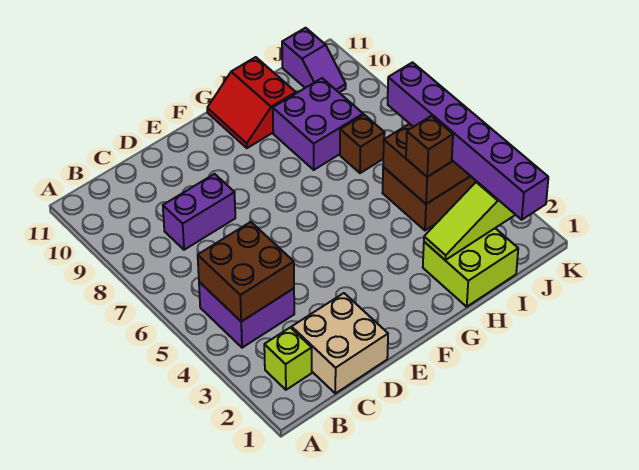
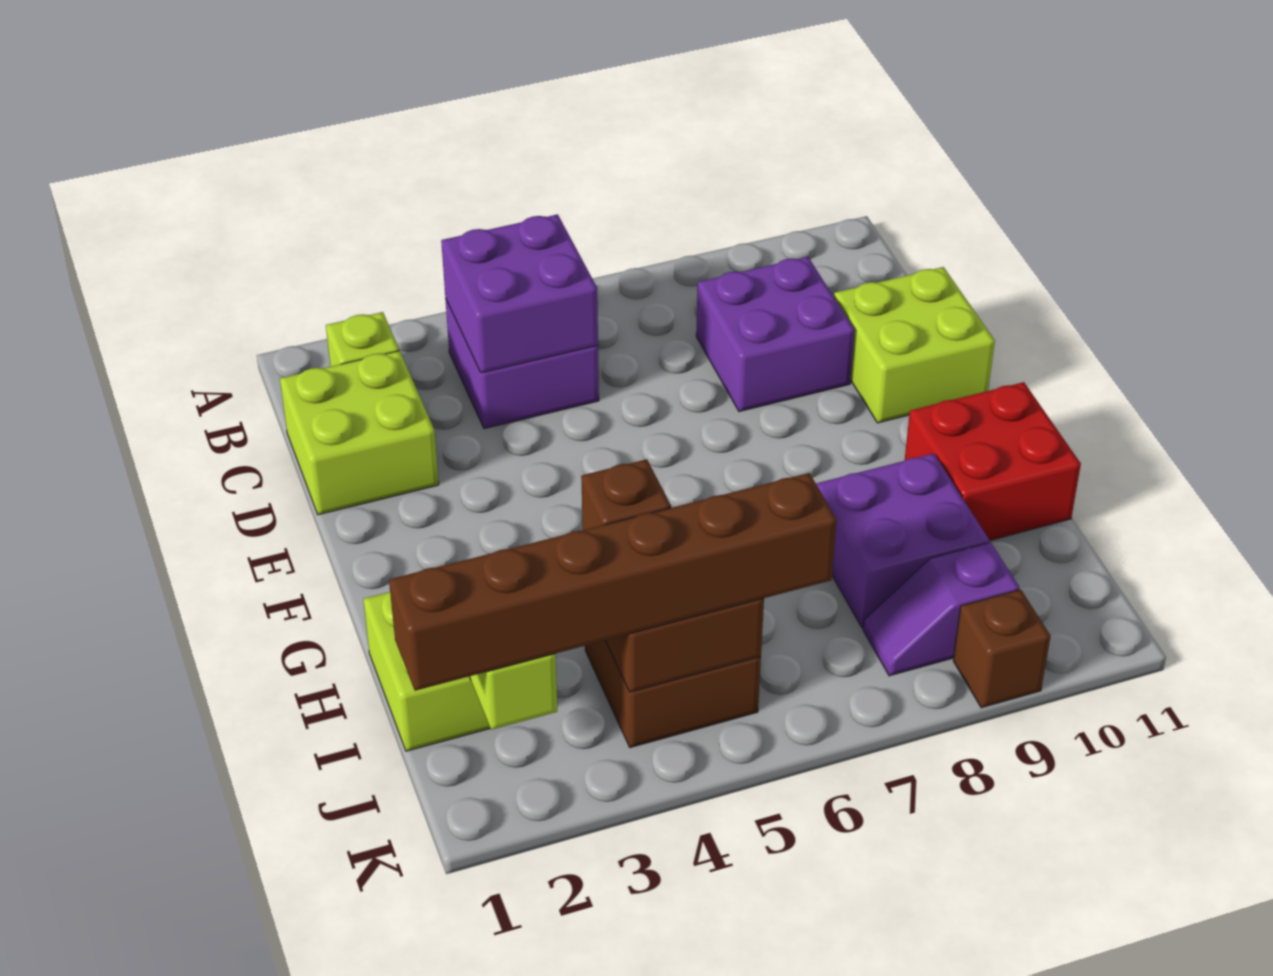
brown 2x2 brick [198,222,294,322] -> purple 2x2 brick [441,214,598,373]
tan 2x2 brick [292,293,388,393] -> lime 2x2 brick [280,351,439,515]
purple 1x2 brick [163,174,235,250] -> purple 2x2 brick [696,257,855,412]
none -> lime 2x2 brick [834,267,995,423]
red 2x2 slope [207,57,296,148] -> red 2x2 brick [905,382,1081,541]
brown 1x1 brick [340,115,385,173] -> brown 1x1 brick moved to [953,589,1051,708]
purple 1x6 brick [388,62,548,220] -> brown 1x6 brick [389,473,837,691]
purple 1x2 slope [282,28,346,93] -> purple 1x2 slope moved to [863,542,1019,676]

